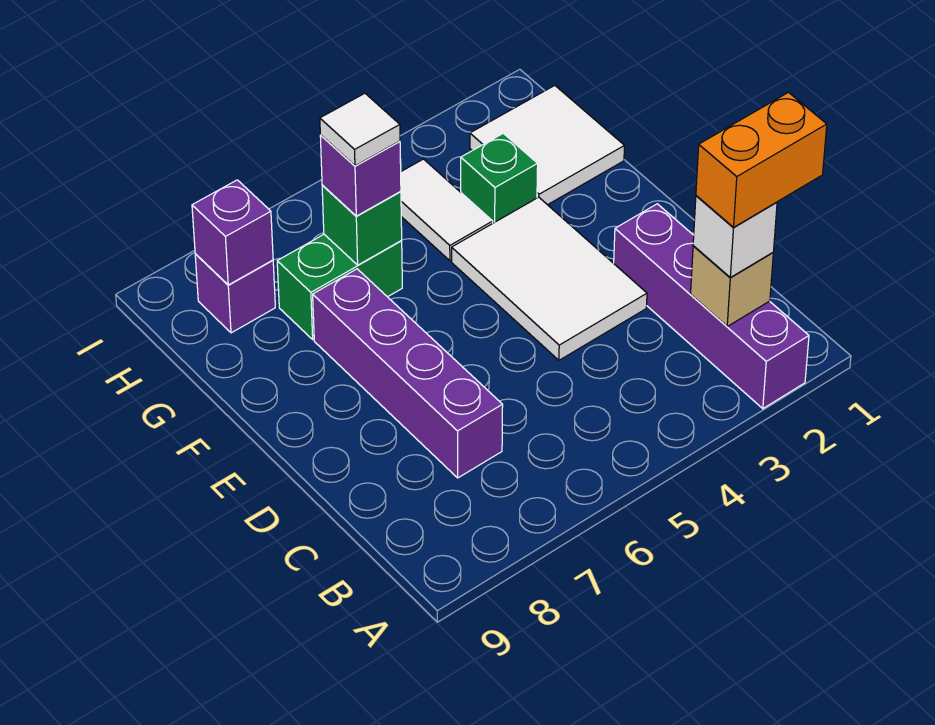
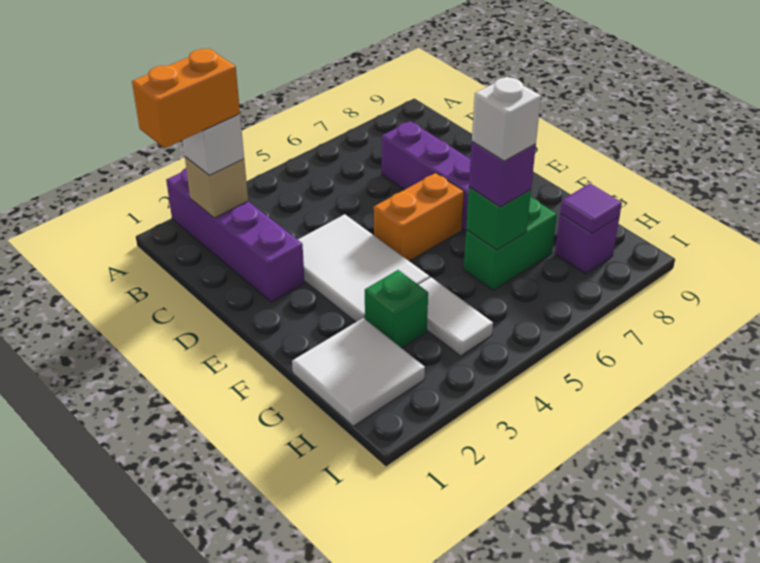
none -> orange 1x2 brick [374,173,464,261]
white 1x1 tile [320,93,400,166] -> white 1x1 brick [472,77,541,161]
purple 1x1 brick [192,180,273,285] -> purple 1x1 tile [560,183,622,233]

